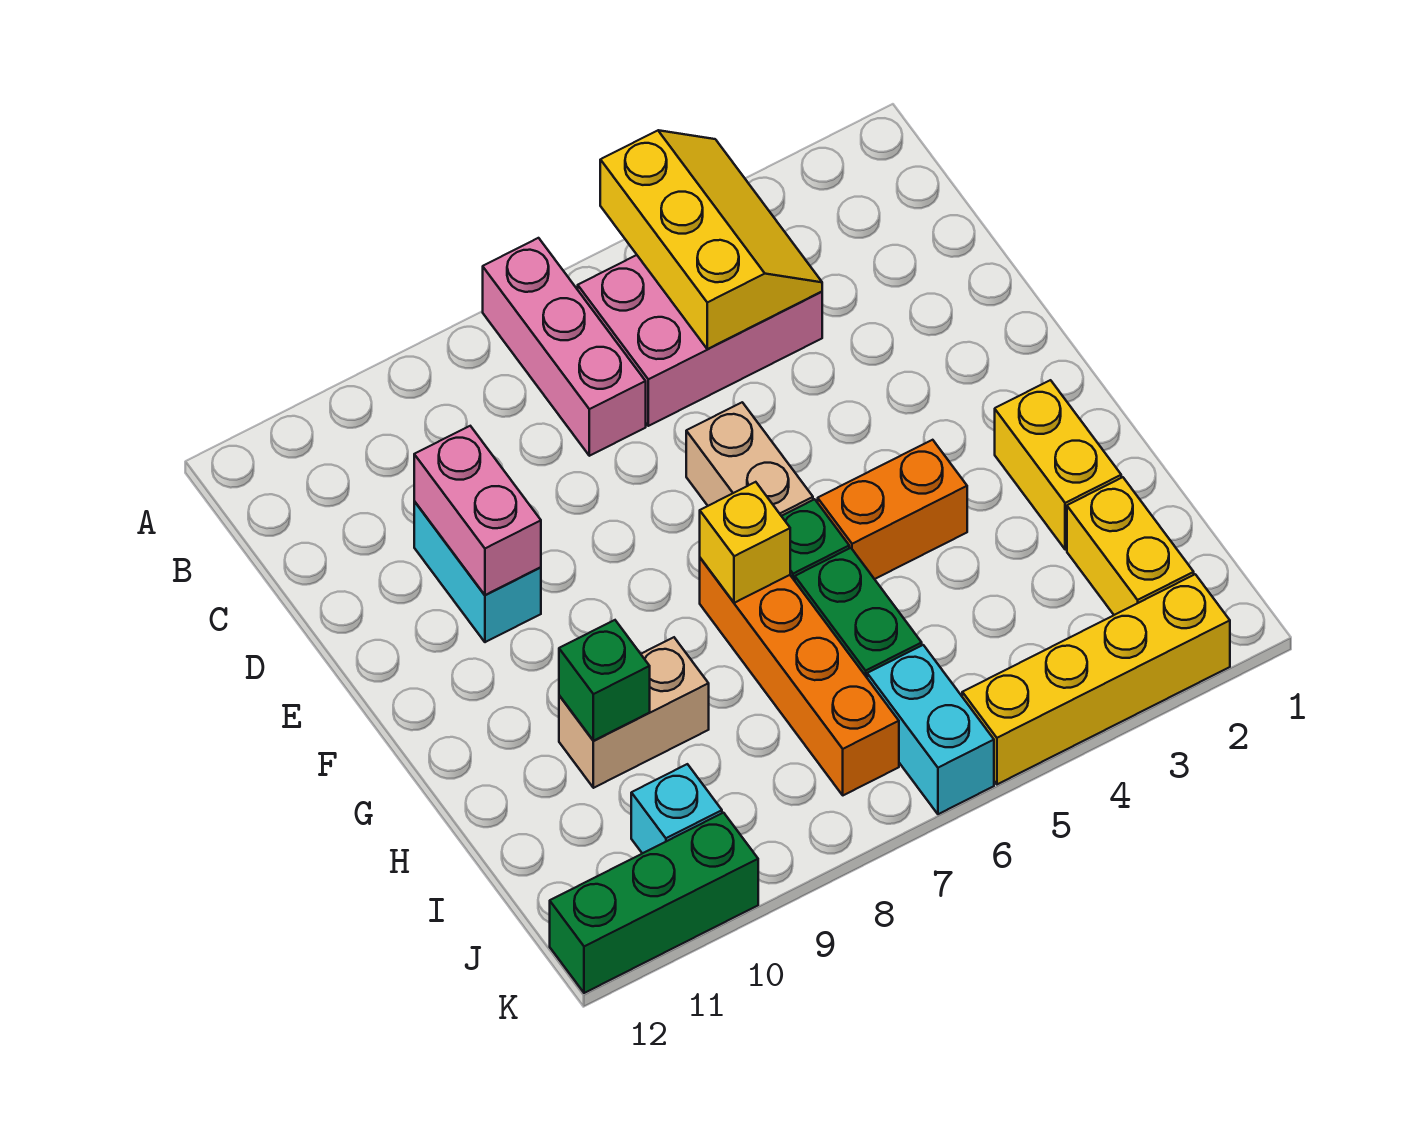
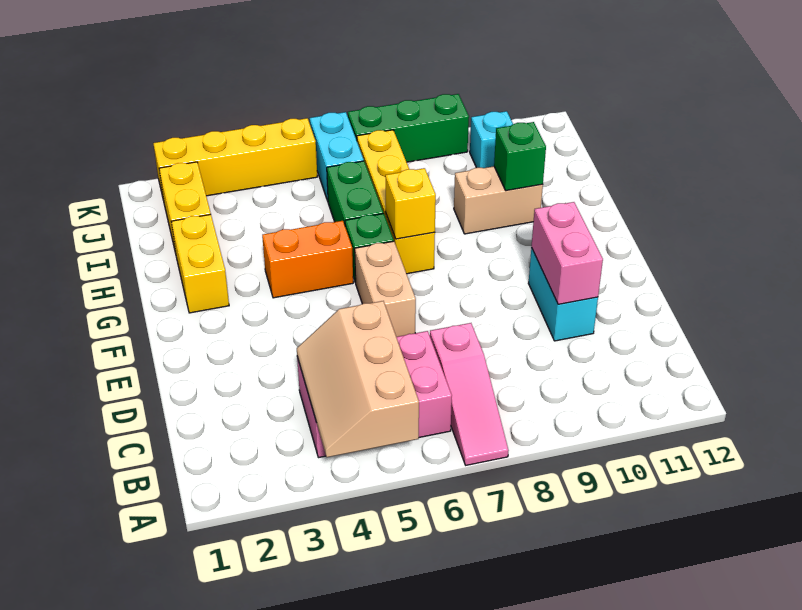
yellow 2x3 slope [600,130,822,349] -> tan 2x3 slope [297,301,419,457]
pink 1x3 brick [483,238,646,456] -> pink 1x3 slope [430,323,509,465]
orange 1x4 brick [700,558,899,795] -> yellow 1x4 brick [357,130,435,274]
green 1x3 brick [550,813,758,993] -> green 1x3 brick moved to [348,94,469,162]

